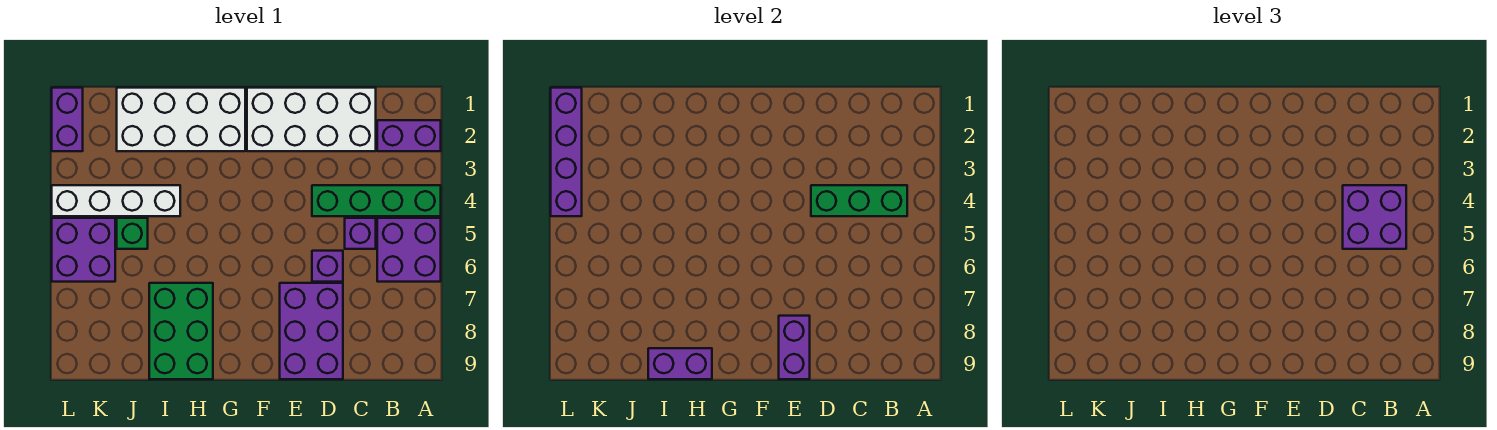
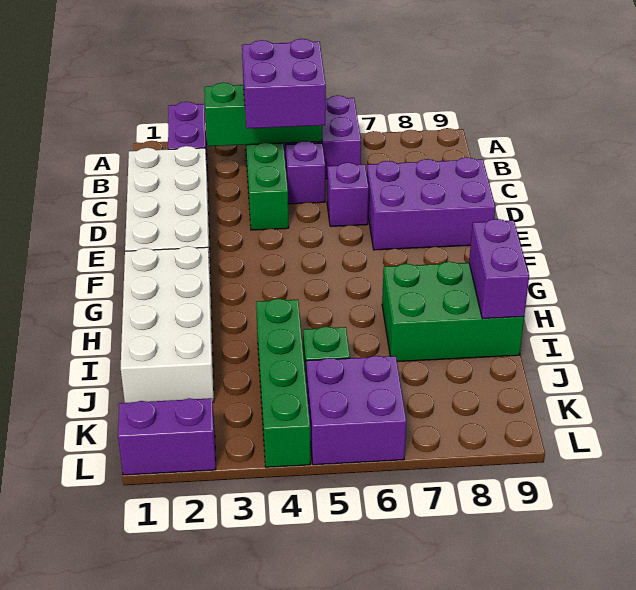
green 1x3 brick [811,185,907,216] -> green 1x3 brick turned to [204,83,322,146]
purple 1x2 brick [779,316,810,379] -> none
white 1x4 brick [52,185,180,216] -> green 1x4 brick [256,299,310,467]
purple 1x4 brick [551,88,582,216] -> none

